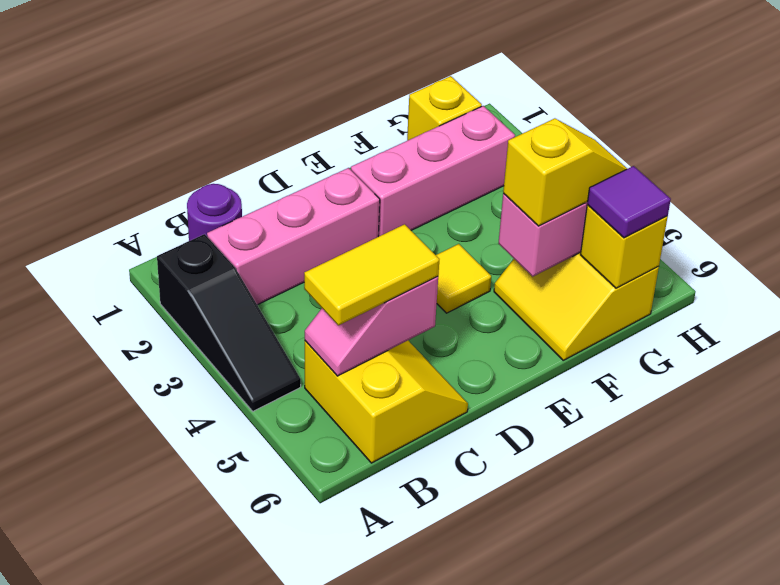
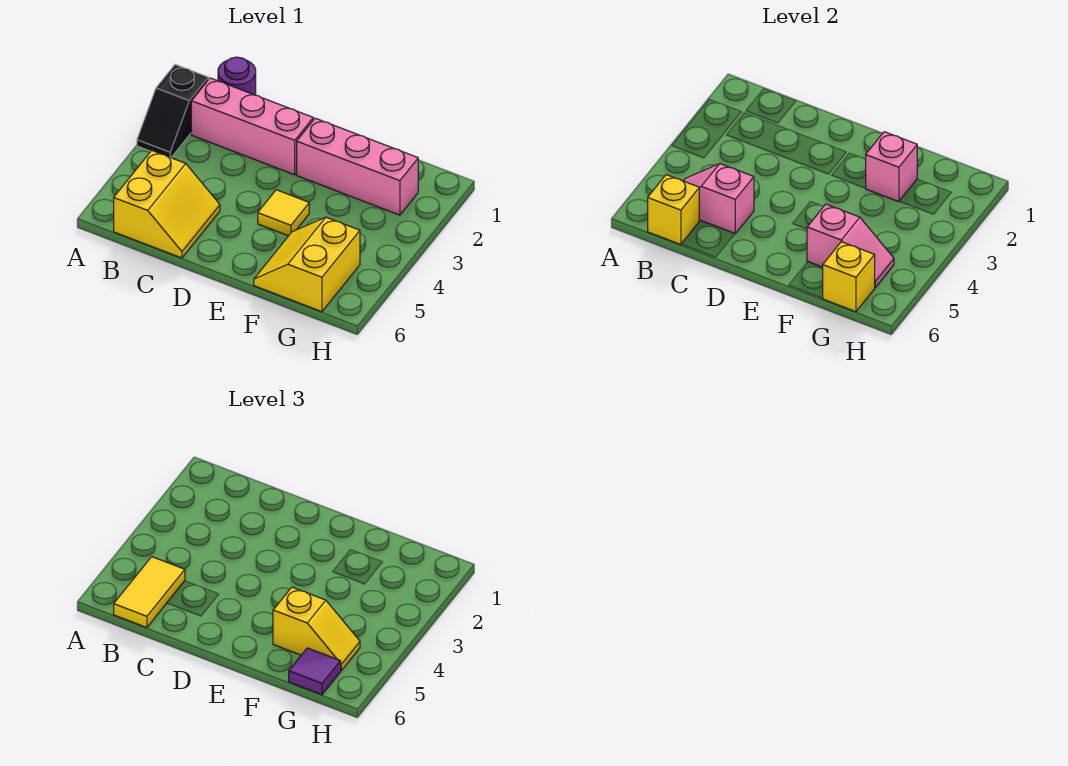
black 1x3 slope [157,234,301,411] -> black 1x2 slope [137,65,208,158]
yellow 1x2 tile [304,224,439,325] -> yellow 1x2 tile turned to [114,557,185,628]
none -> pink 1x1 brick [865,132,917,202]
yellow 1x1 brick [407,76,482,140] -> yellow 1x1 brick moved to [648,175,699,245]

